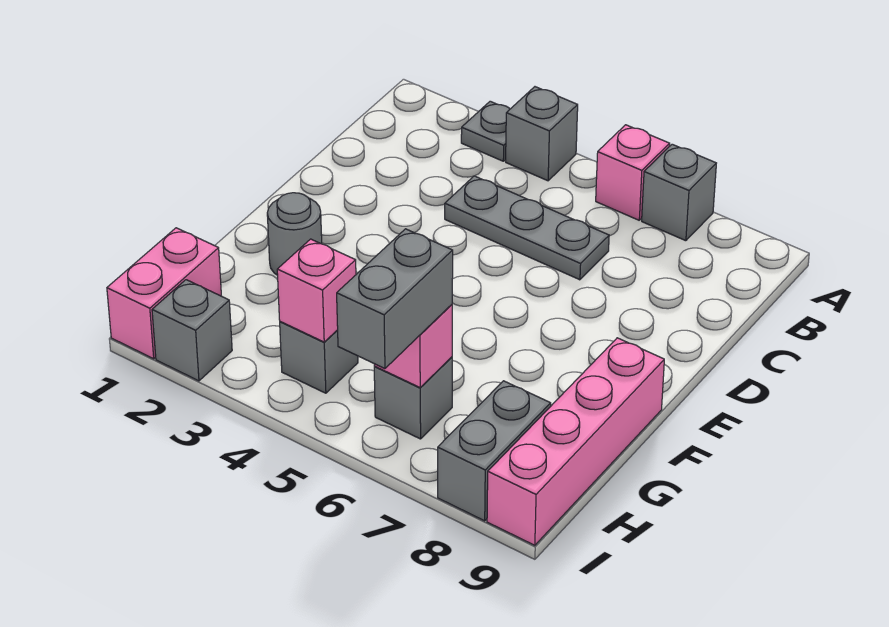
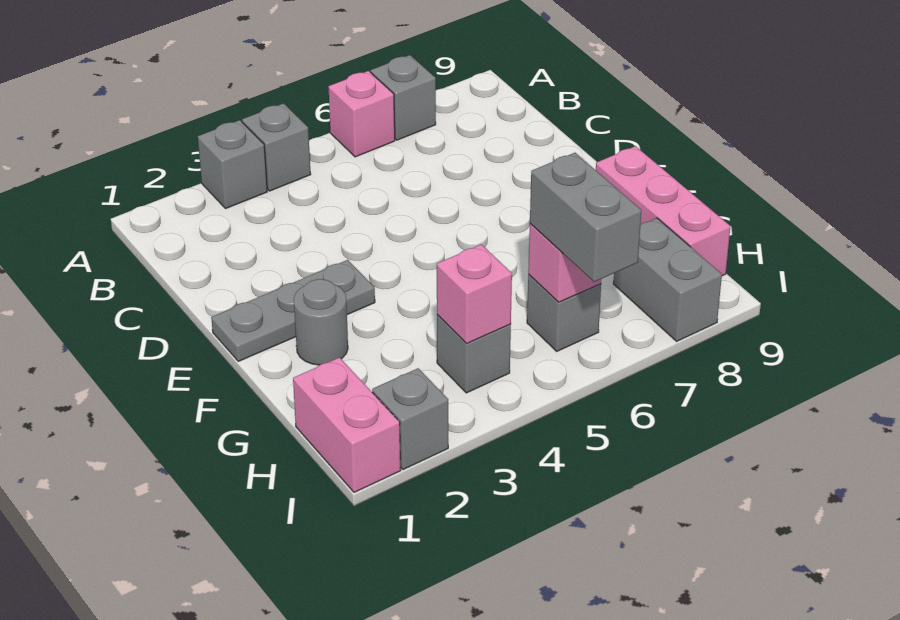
grey 1x1 plate [461,101,510,161] -> grey 1x1 brick [198,120,267,209]
grey 1x3 plate [445,176,609,280] -> grey 1x3 plate moved to [211,260,375,361]
pink 1x4 brick [487,338,664,545] -> pink 1x3 brick [596,146,730,276]

